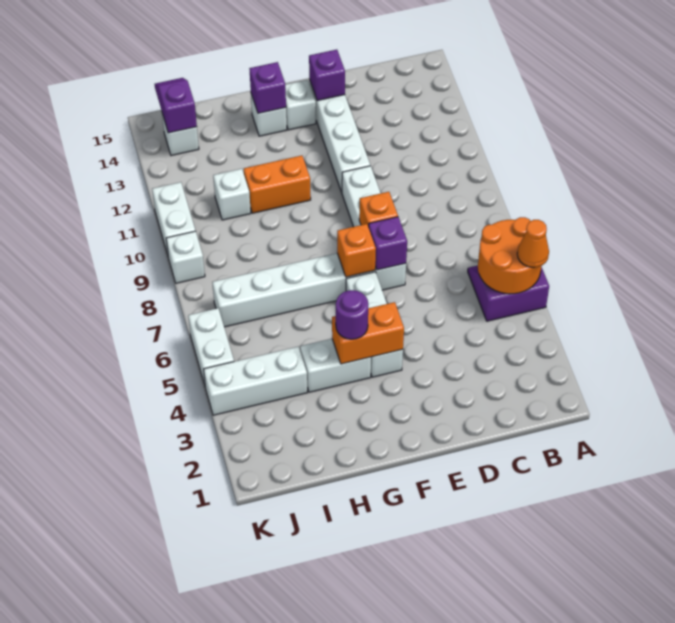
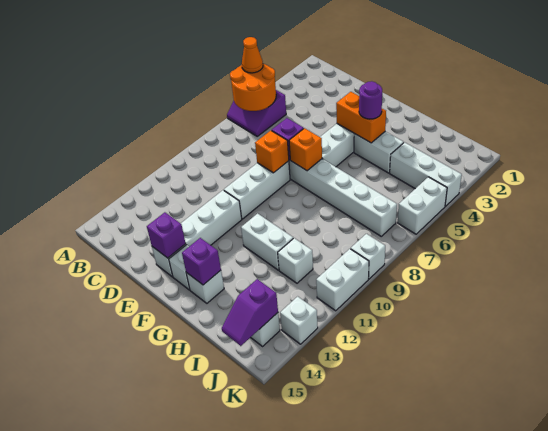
orange 1x2 brick [244,156,311,213] -> white 1x2 brick [241,213,293,270]
none -> white 1x1 brick [280,296,318,344]

